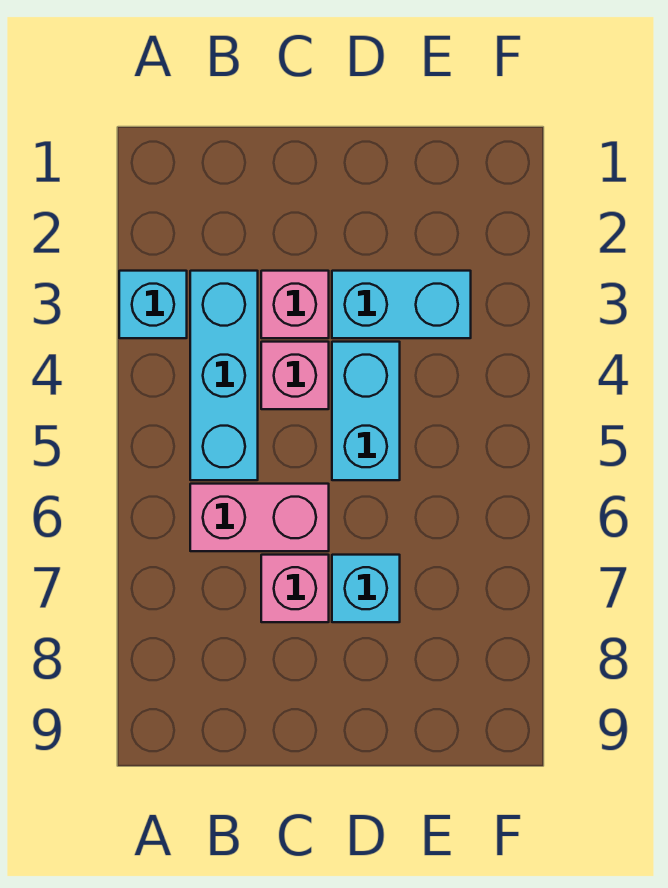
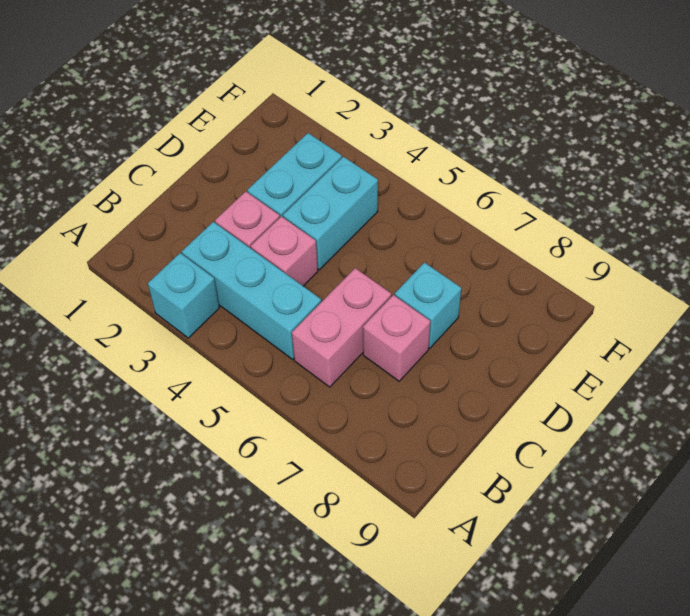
cyan 1x2 brick [332,342,400,480] -> cyan 1x2 brick turned to [283,157,378,270]

